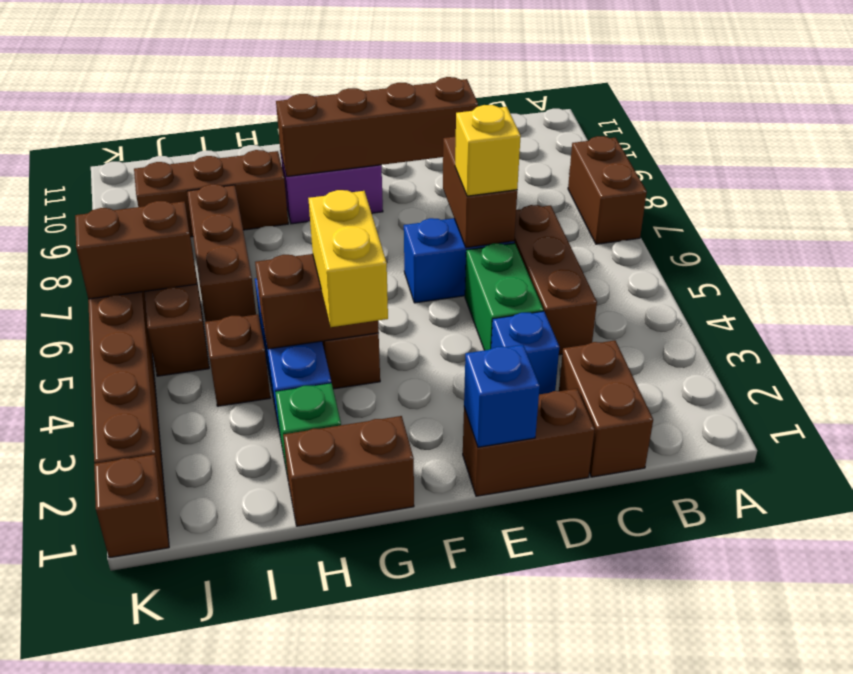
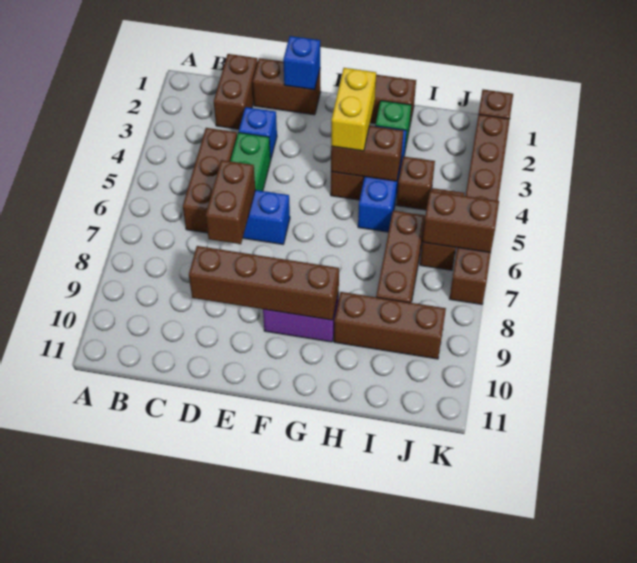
brown 1x2 brick [568,136,647,244] -> none
yellow 1x1 brick [455,105,521,196] -> none

